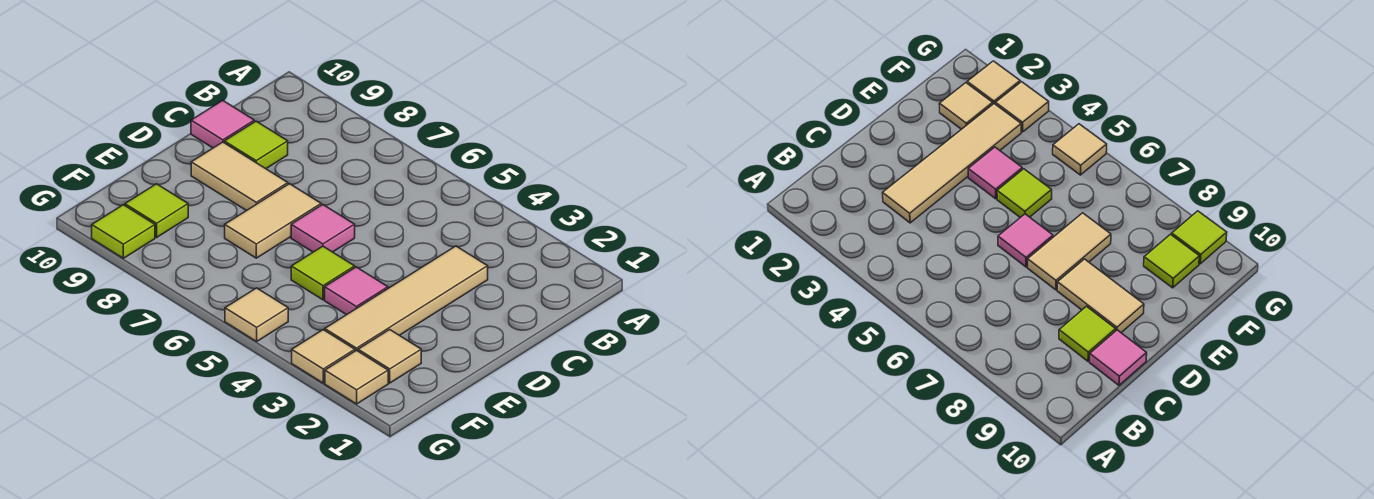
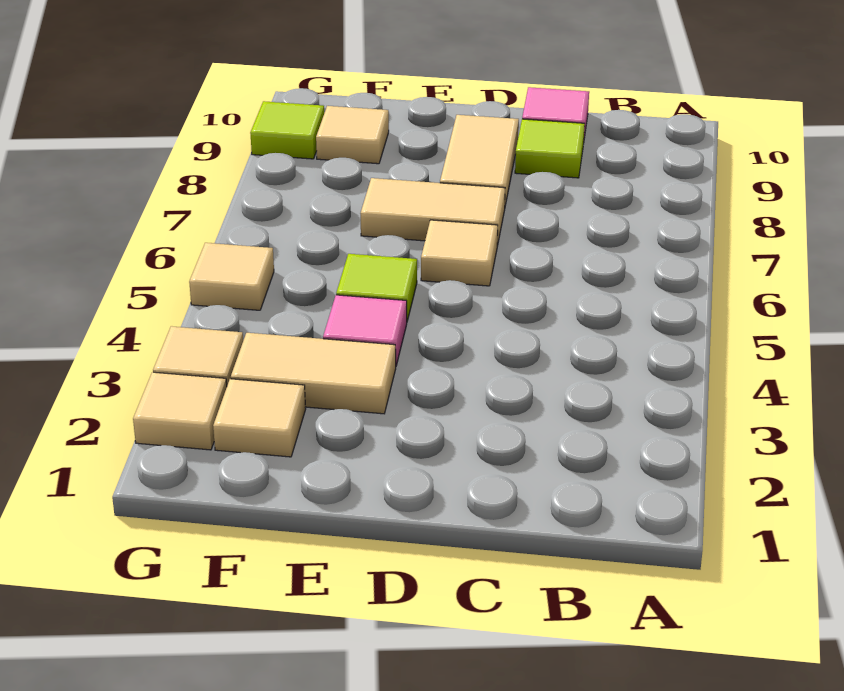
tan 1x4 tile [325,246,488,351] -> tan 1x2 tile [231,333,396,414]
pink 1x1 tile [291,205,355,252] -> tan 1x1 tile [421,220,498,286]
lime 1x1 tile [125,184,188,237] -> tan 1x1 tile [316,106,389,164]

